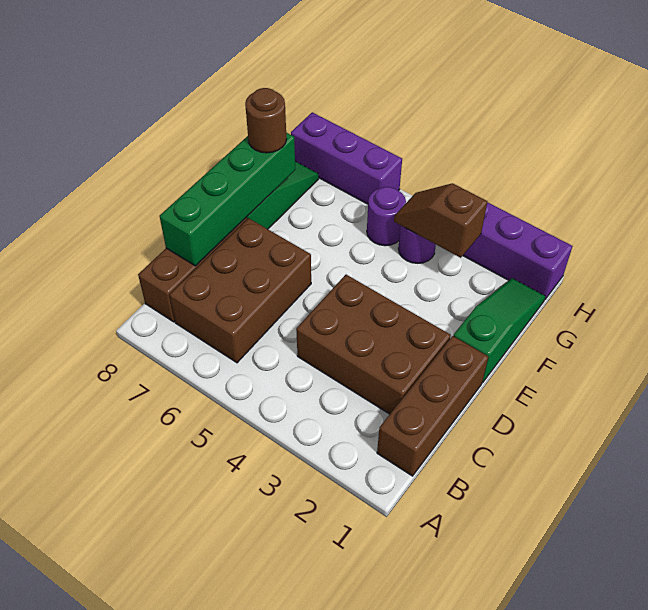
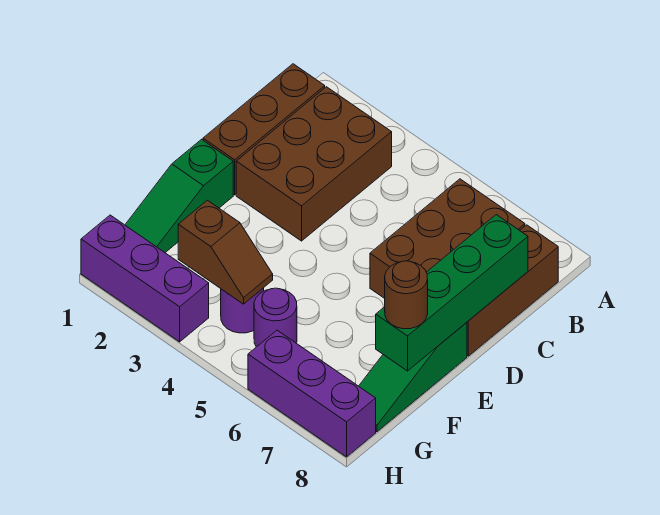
brown 2x3 brick [296,275,451,414] -> brown 2x3 brick turned to [236,87,392,241]

